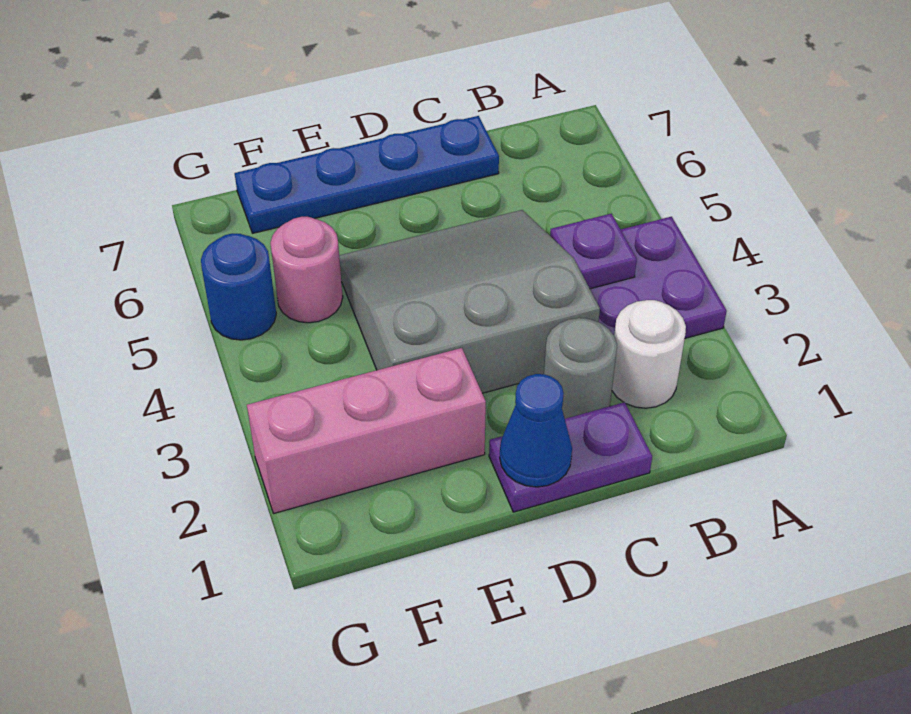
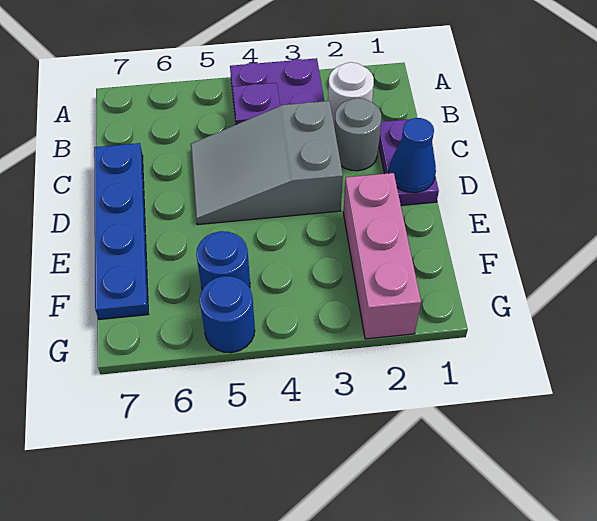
grey 3x3 slope [339,210,600,393] -> grey 2x3 slope [191,101,343,225]
pink 1x1 round brick [270,217,343,323] -> blue 1x1 round brick [196,231,250,290]

